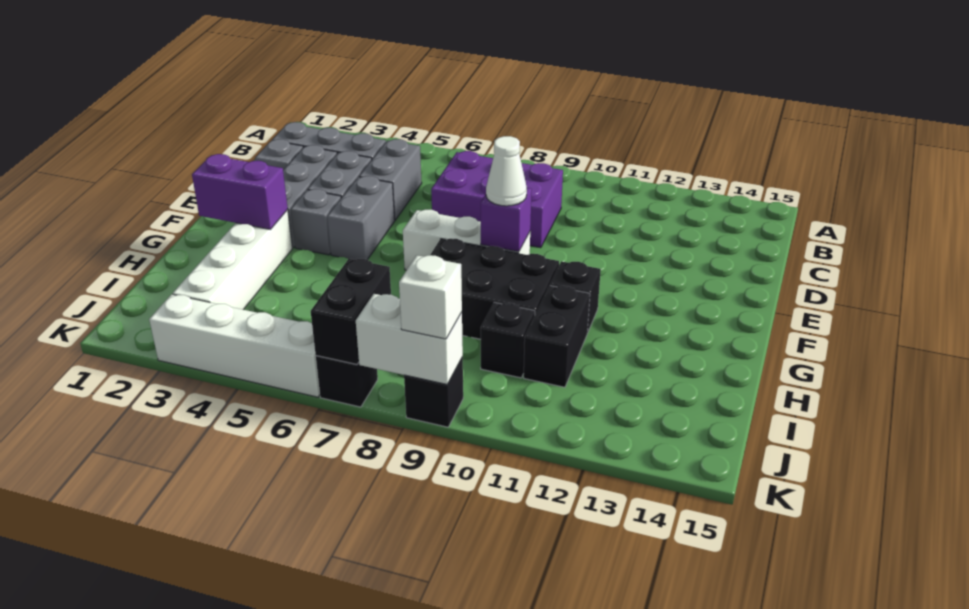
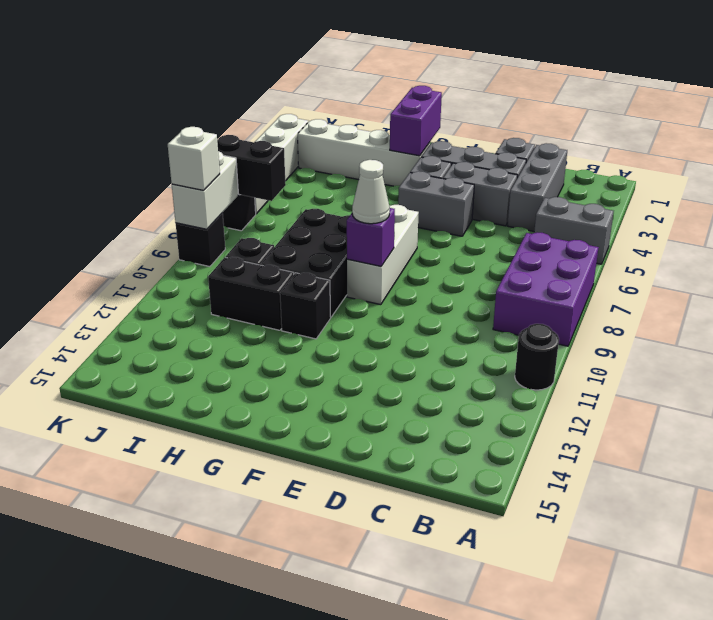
none -> black 1x1 round brick [515,324,559,390]
grey 1x2 brick [359,139,422,220] -> grey 1x2 brick moved to [534,197,614,264]
purple 2x3 brick [431,151,563,248] -> purple 2x3 brick moved to [493,233,599,346]

